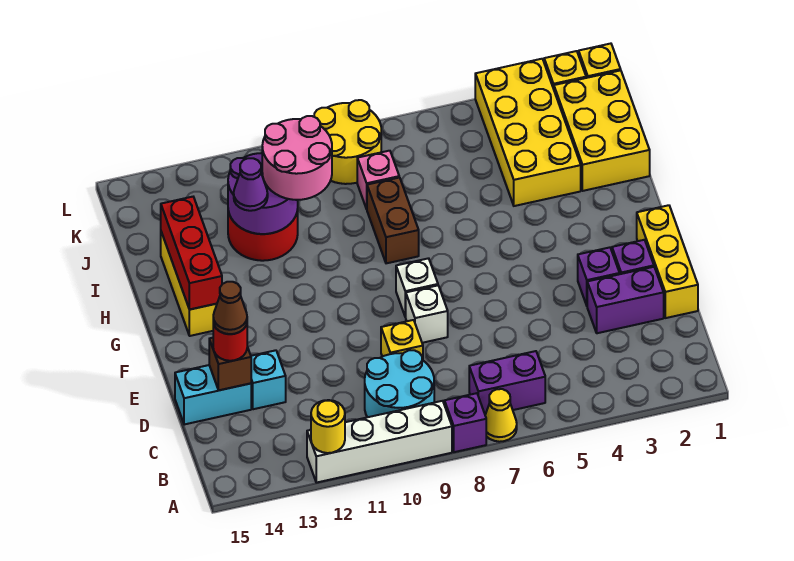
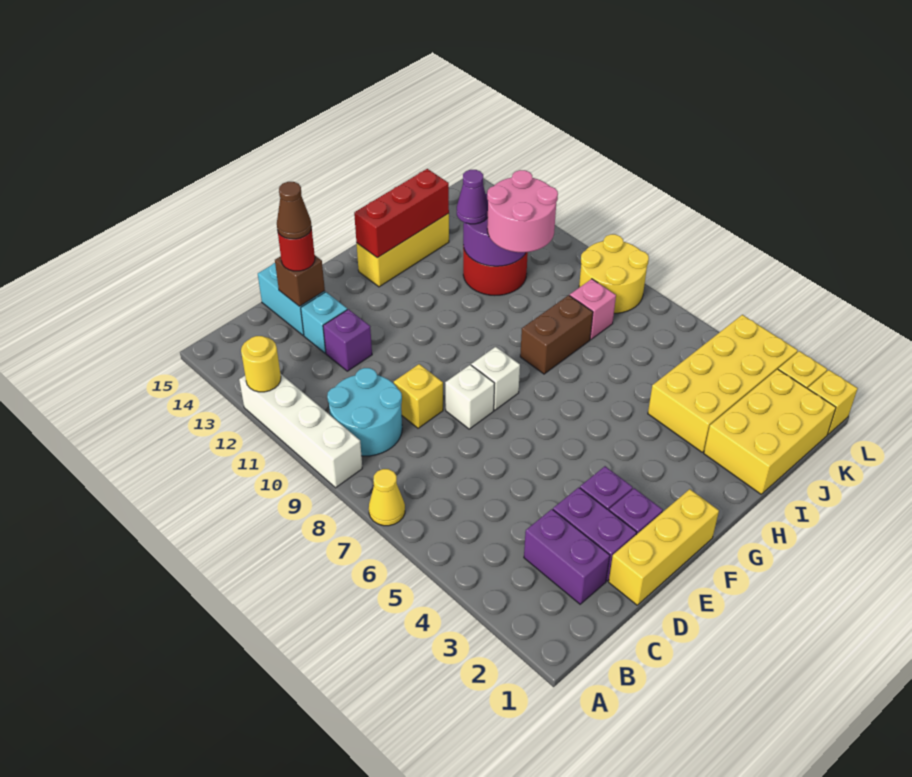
purple 1x1 brick [444,393,486,452] -> purple 1x1 brick moved to [323,309,372,371]
purple 1x2 brick [469,351,545,415] -> purple 1x2 brick moved to [524,509,610,604]

